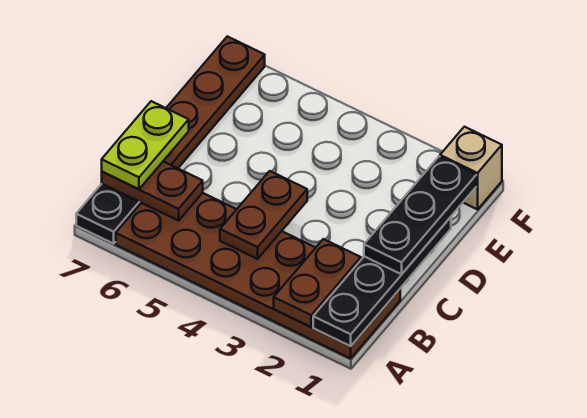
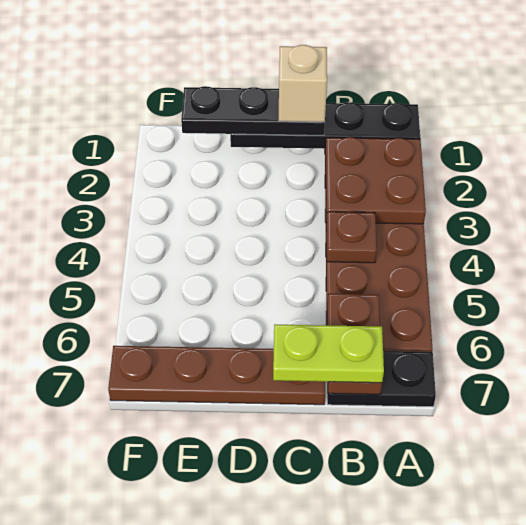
brown 1x2 plate [274,239,361,327] -> brown 2x2 plate [326,137,426,224]
brown 1x2 plate [220,171,307,259] -> brown 1x1 plate [326,212,377,263]
tan 1x1 brick [440,127,502,209] -> tan 1x1 brick moved to [279,45,327,122]

